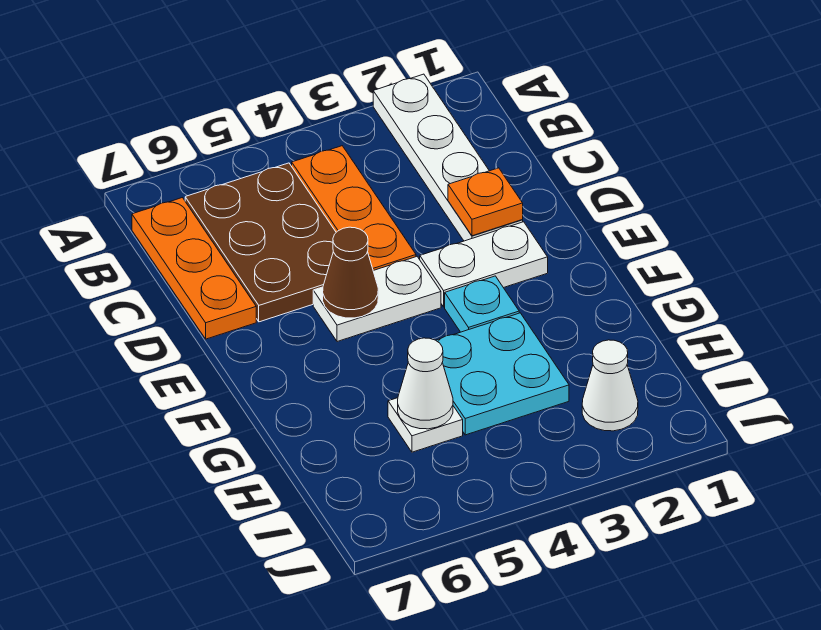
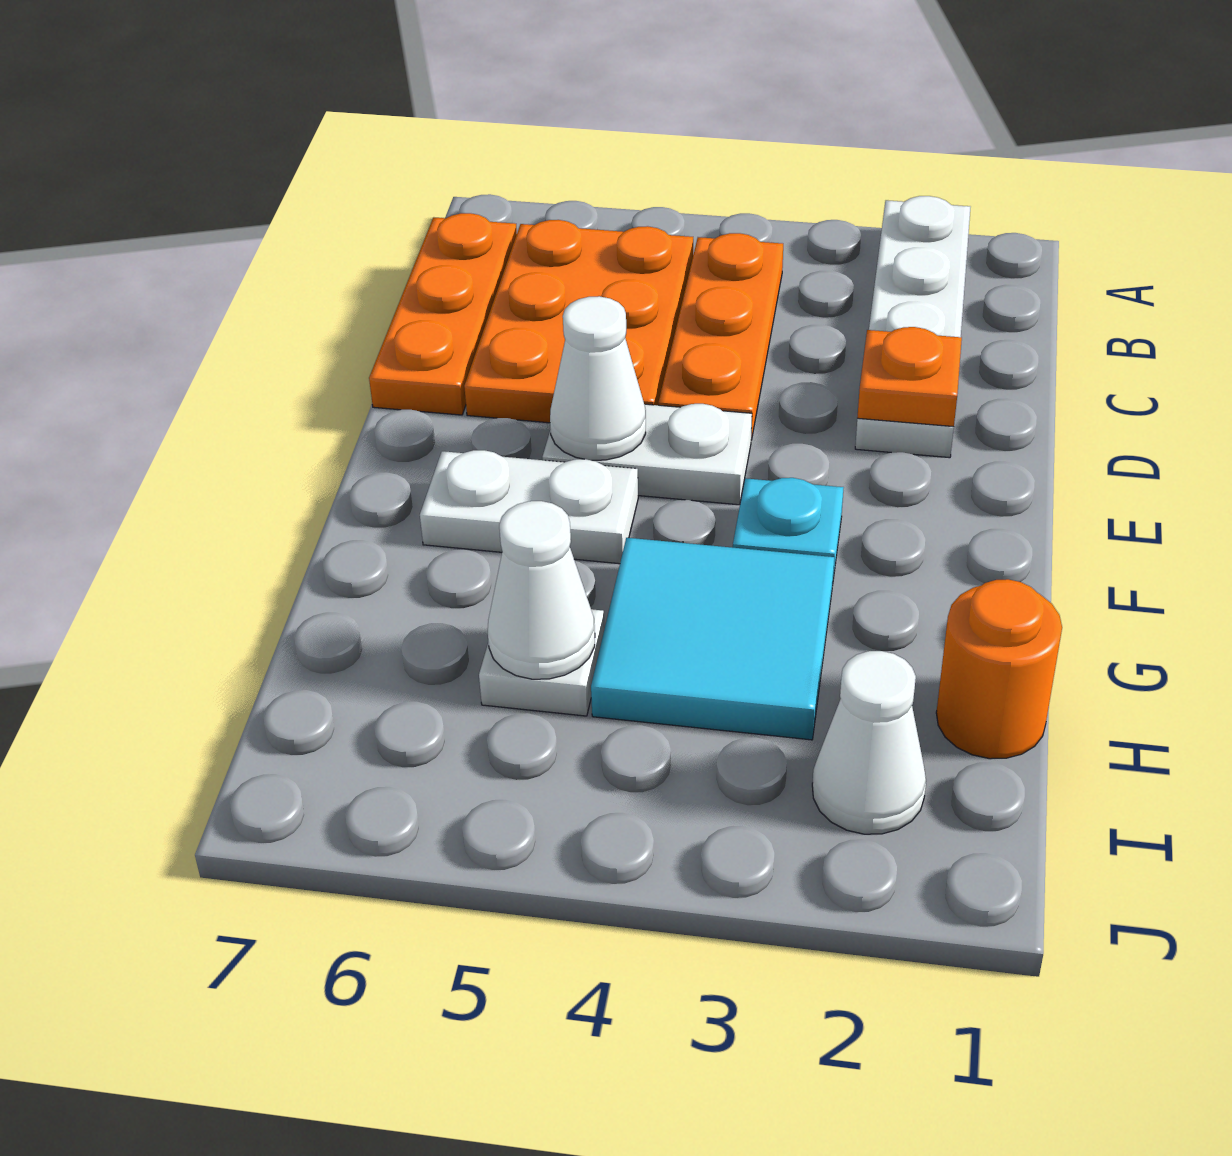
brown 2x3 plate [185,163,336,322] -> orange 2x3 plate [464,220,693,423]
white 1x2 plate [420,222,548,307] -> white 1x2 plate moved to [420,450,638,564]
brown 1x1 cone [323,227,378,318] -> white 1x1 cone [550,296,646,460]
cyan 2x2 plate [436,313,569,435] -> cyan 2x2 tile [591,538,834,740]
none -> orange 1x1 round brick [936,579,1062,759]

